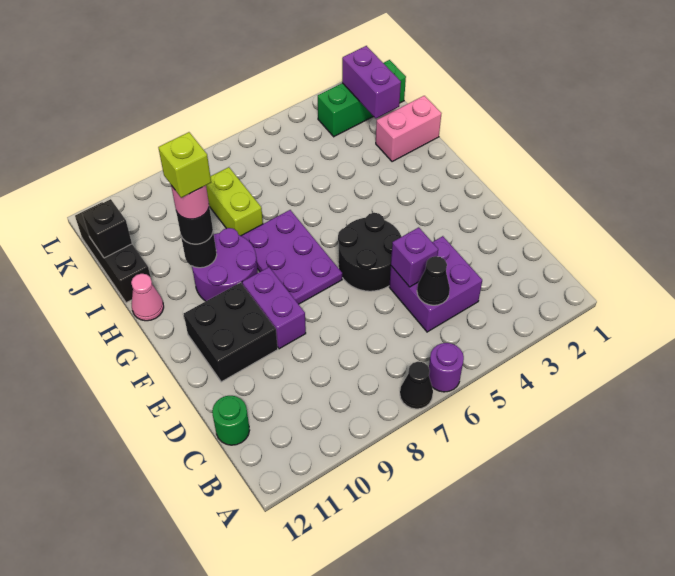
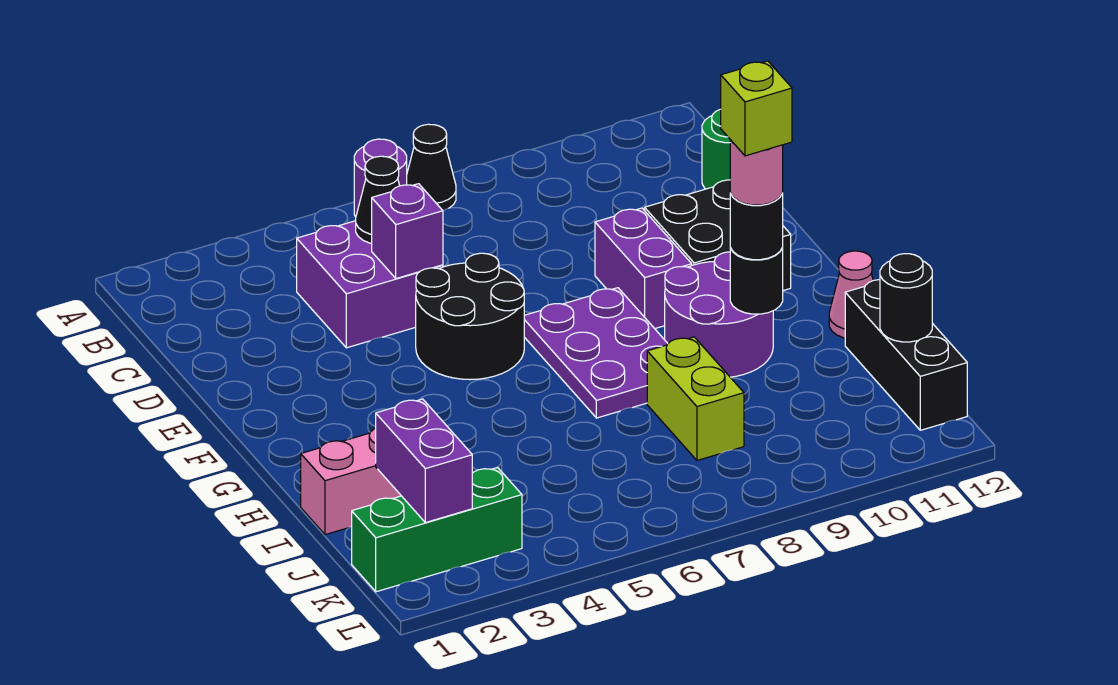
black 1x1 brick [82,199,132,258] -> black 1x1 round brick [880,254,932,342]

